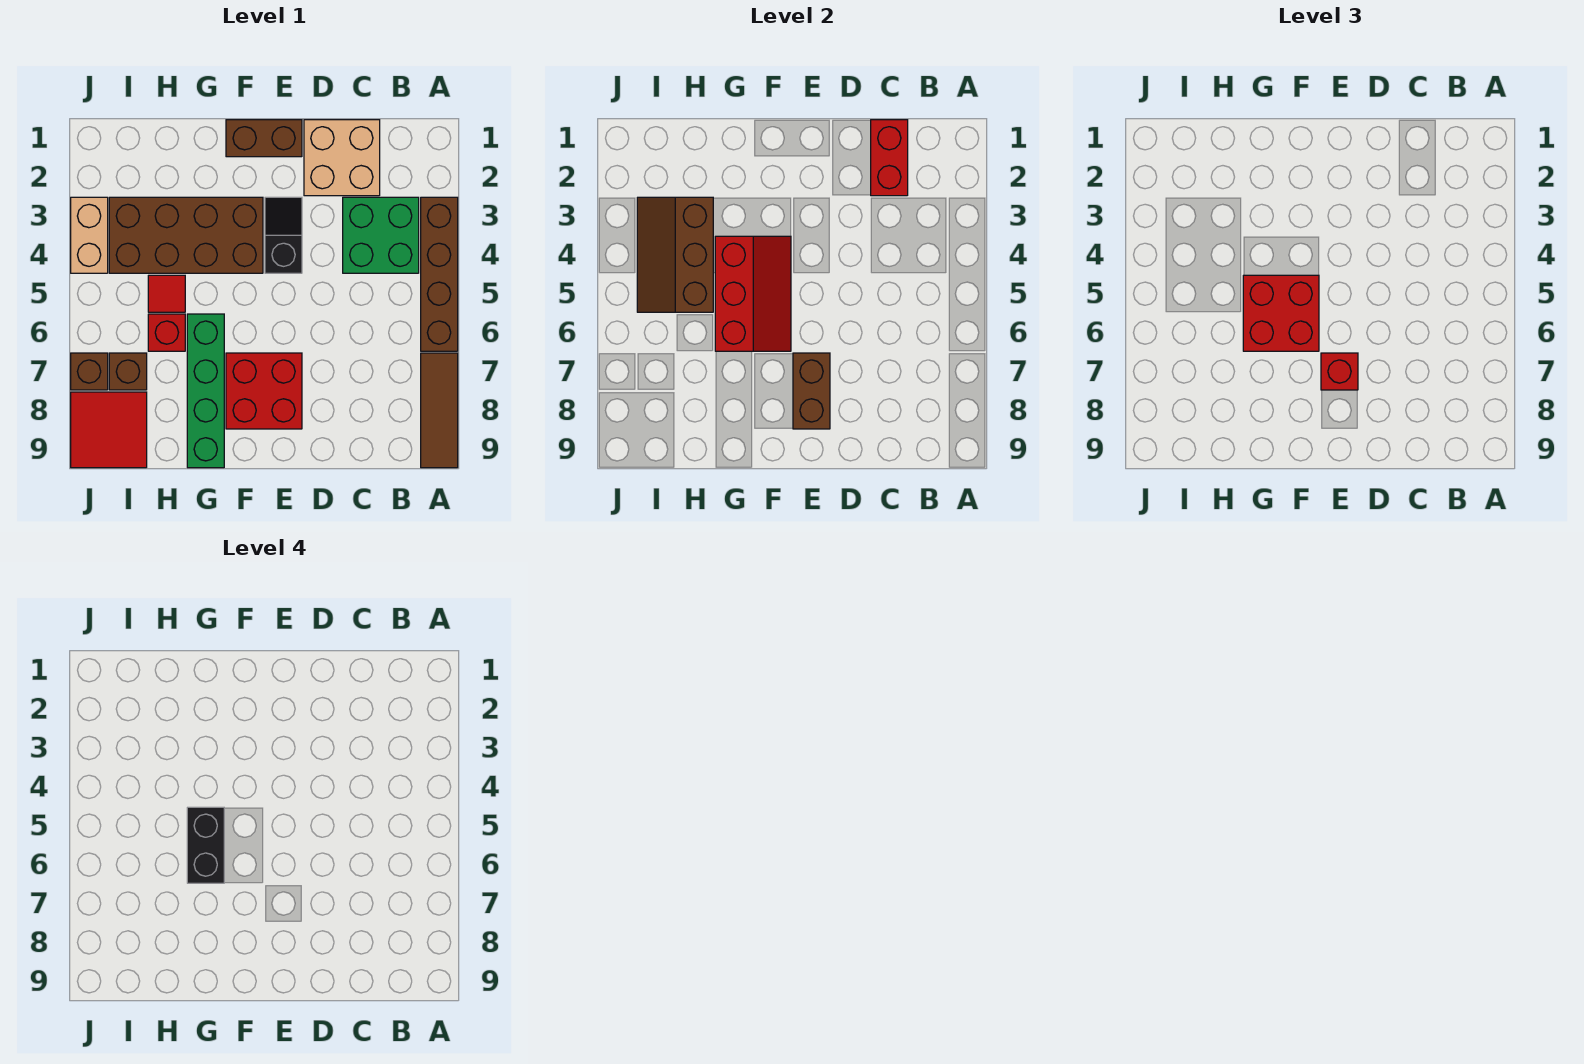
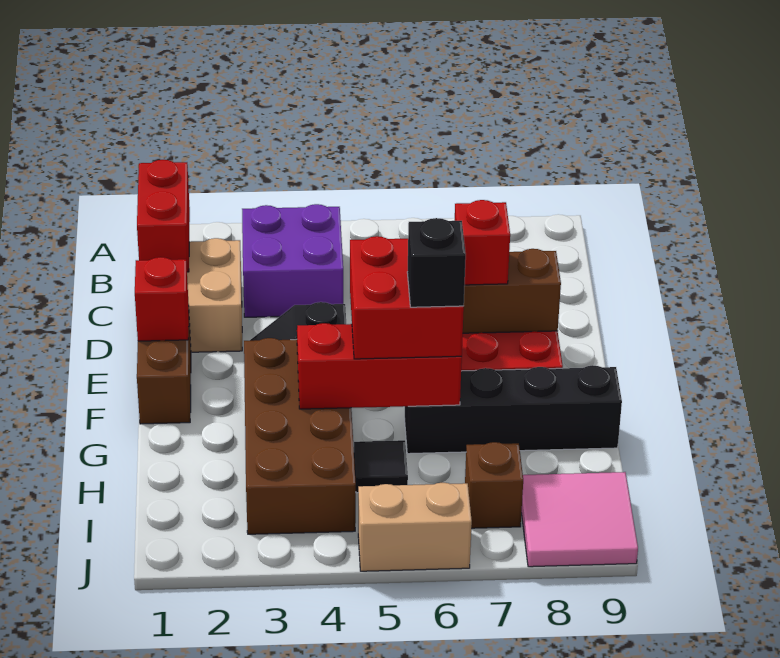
brown 1x4 brick [421,197,458,351] -> none
brown 1x3 tile [421,353,458,468] -> none
green 2x2 brick [343,197,419,273] -> purple 2x2 brick [242,204,343,317]
red 1x2 brick [871,120,908,196] -> red 1x2 brick turned to [137,160,190,272]
black 1x2 brick [187,807,224,883] -> black 1x1 brick [407,218,466,307]
green 1x4 brick [187,314,224,468] -> black 1x4 brick [405,365,622,454]
brown 2x3 slope [637,197,713,312] -> none
red 1x1 tile [148,275,185,312] -> black 1x1 tile [354,440,408,493]
red 1x1 brick [148,314,185,351] -> red 1x1 brick moved to [135,257,189,341]
red 2x2 tile [71,392,147,468] -> pink 2x2 tile [521,472,638,567]
tan 1x2 brick [71,197,108,273] -> tan 1x2 brick moved to [358,482,472,571]
brown 1x1 brick [71,353,108,390] -> none

